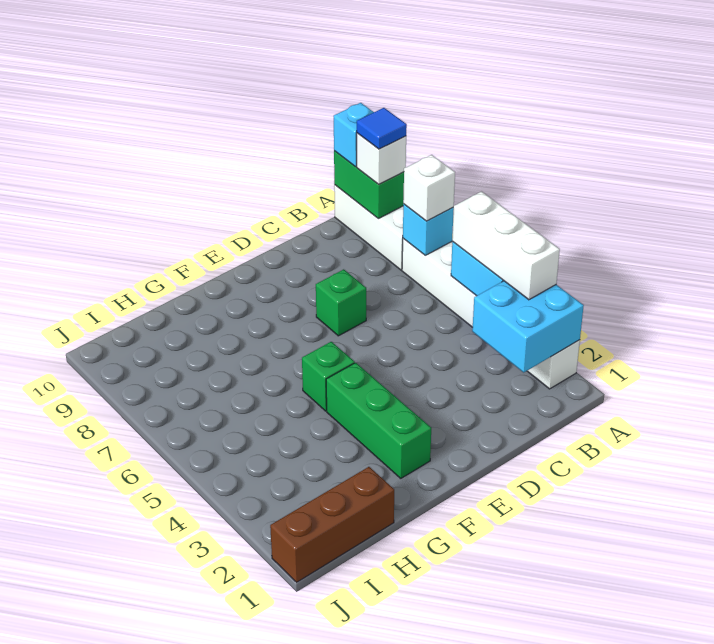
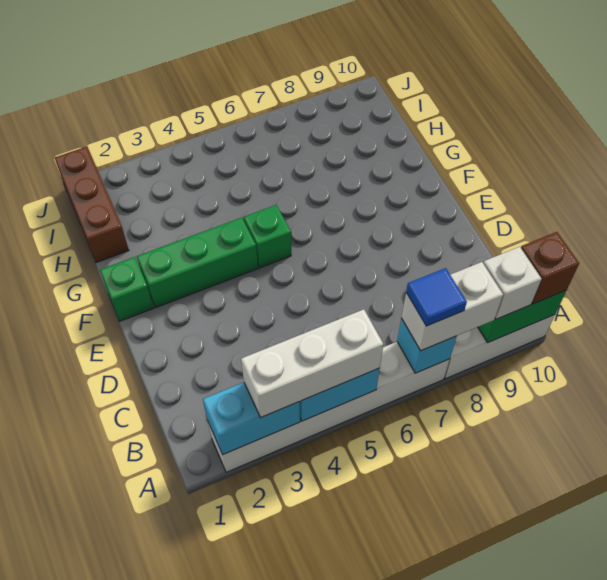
cyan 2x2 brick [472,281,584,372] -> cyan 1x2 brick [203,382,300,455]
white 1x1 brick [403,155,455,221] -> white 1x2 brick [401,262,503,351]
blue 1x1 tile [357,108,407,149] -> blue 1x1 tile moved to [406,268,467,326]
cyan 1x1 brick [334,103,374,167] -> brown 1x1 brick [521,232,579,304]
green 1x1 brick [316,269,366,336] -> green 1x1 brick moved to [100,257,153,321]

